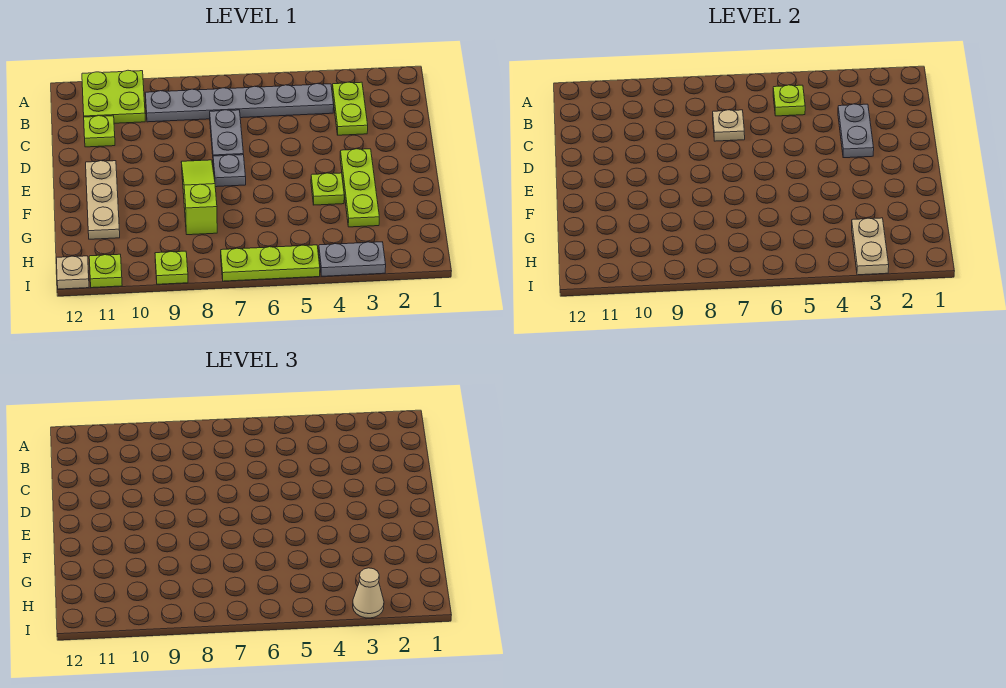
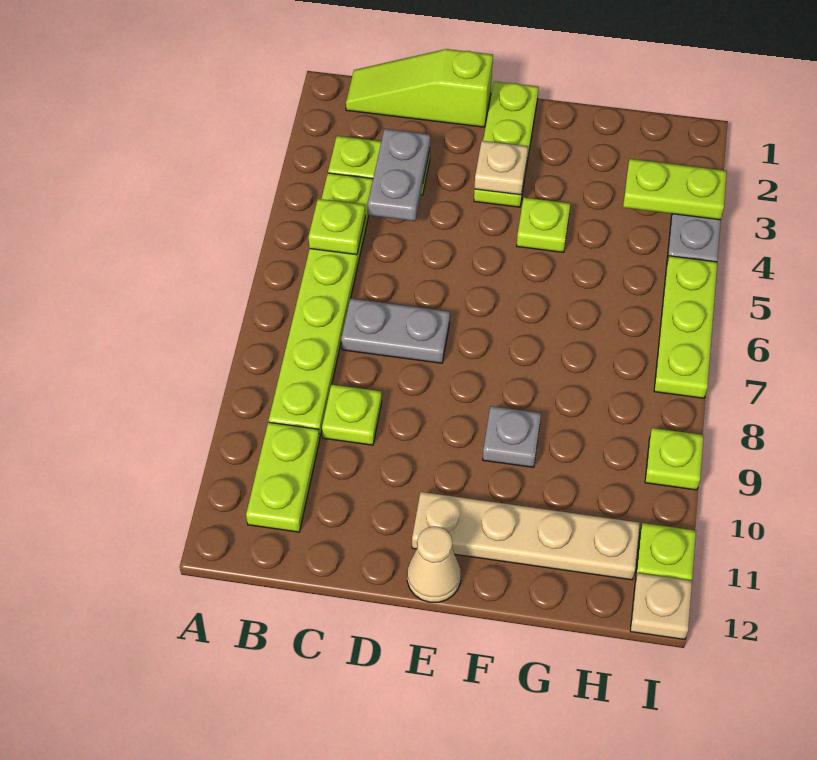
lime 2x2 plate [82,70,145,123] -> lime 1x2 plate [246,422,320,532]
grey 1x6 plate [145,84,334,122] -> lime 1x6 plate [269,173,373,438]
grey 1x2 plate [838,104,874,158] -> grey 1x2 plate turned to [368,129,430,221]
tan 1x1 plate [713,110,745,141] -> tan 1x1 plate moved to [474,141,528,195]
lime 1x1 plate [84,116,115,147] -> lime 1x1 plate moved to [322,385,382,445]
lime 1x3 plate [340,149,379,227] -> lime 1x3 plate turned to [474,81,539,207]
grey 1x1 plate [213,155,246,187] -> grey 1x1 plate moved to [483,406,541,467]
lime 1x3 slope [181,160,217,235] -> lime 1x3 slope moved to [346,49,493,127]
tan 1x3 plate [86,161,120,239] -> tan 1x4 plate [412,492,640,580]
tan 1x2 plate [852,218,889,275] -> lime 1x2 plate [623,159,727,220]
tan 1x1 cone [353,568,384,618] -> tan 1x1 cone moved to [407,526,461,602]

